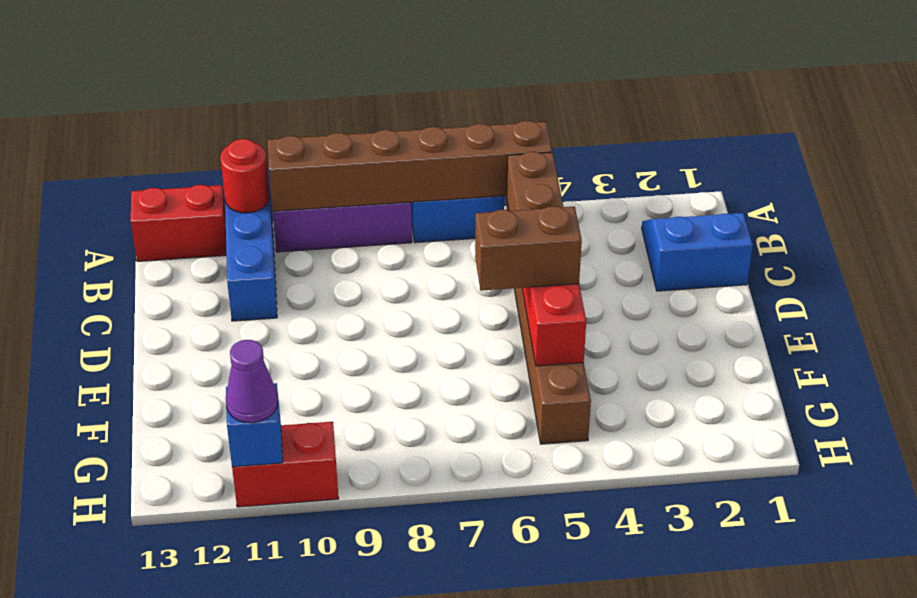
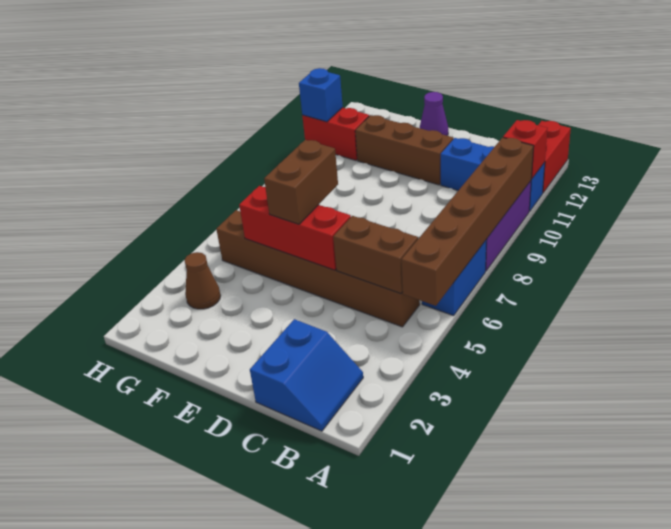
red 1x1 round brick [220,139,270,213] -> red 1x1 brick [503,120,548,179]
none -> brown 1x3 brick [355,115,453,185]
none -> brown 1x1 cone [185,252,221,309]
red 1x2 brick [232,422,339,507] -> red 1x2 brick turned to [302,108,369,160]
purple 1x1 cone [226,340,278,423] -> purple 1x1 cone moved to [420,92,448,136]

